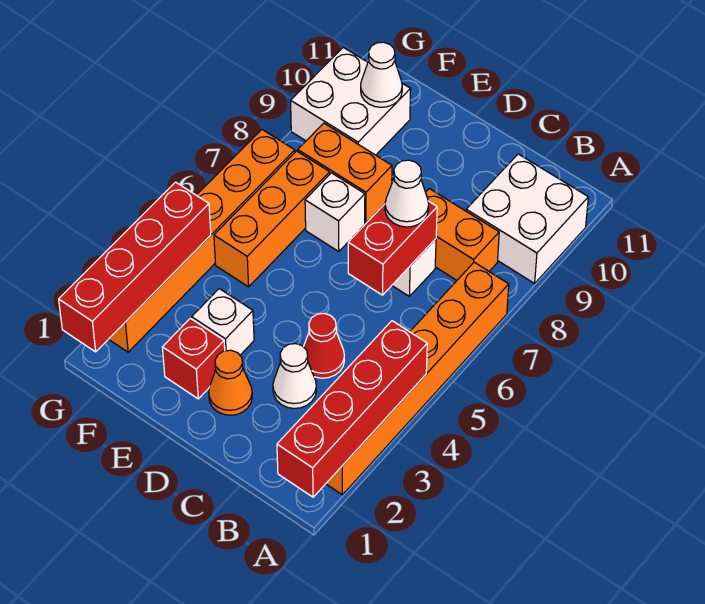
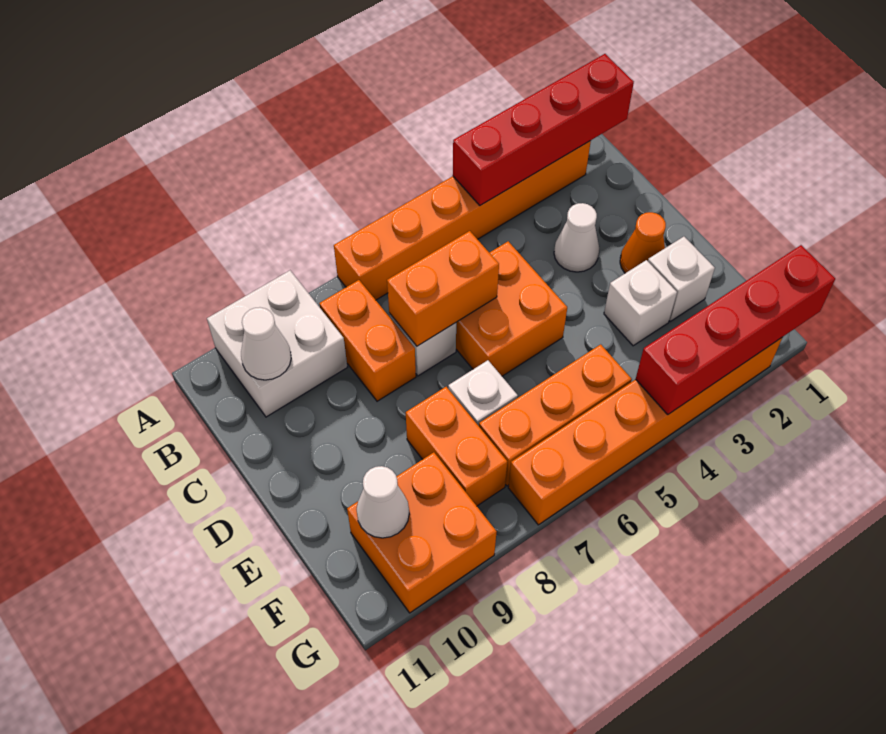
red 1x1 cone [304,313,344,378] -> none
none -> orange 2x2 brick [456,241,567,376]
red 1x2 brick [348,201,437,295] -> orange 1x2 brick [387,231,499,346]
white 1x1 cone [385,160,429,227] -> white 1x1 cone moved to [241,307,291,380]
red 1x1 brick [162,318,225,399] -> white 1x1 brick [648,237,715,321]
white 2x2 brick [291,47,411,155] -> orange 2x2 brick [347,452,497,613]

